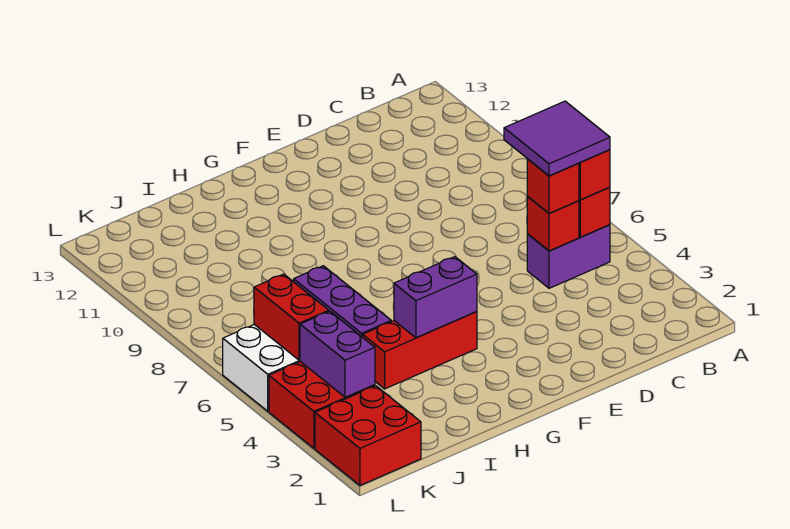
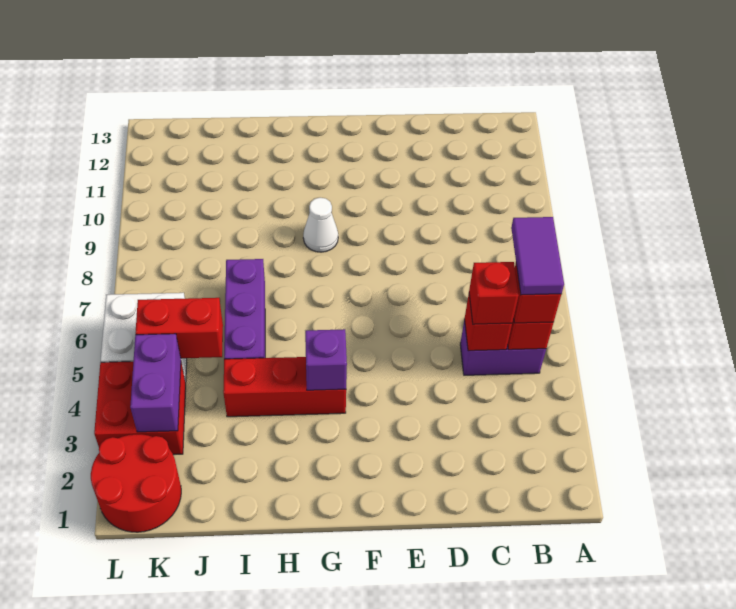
purple 2x2 tile [504,101,610,176] -> purple 1x2 tile [511,217,564,295]
purple 1x2 brick [394,257,477,338] -> purple 1x1 brick [305,329,347,390]
none -> white 1x1 cone [303,198,338,252]
red 2x2 brick [315,386,421,485] -> red 2x2 round brick [91,434,181,532]
red 1x2 brick [254,274,329,360] -> red 1x2 brick turned to [135,298,223,358]

